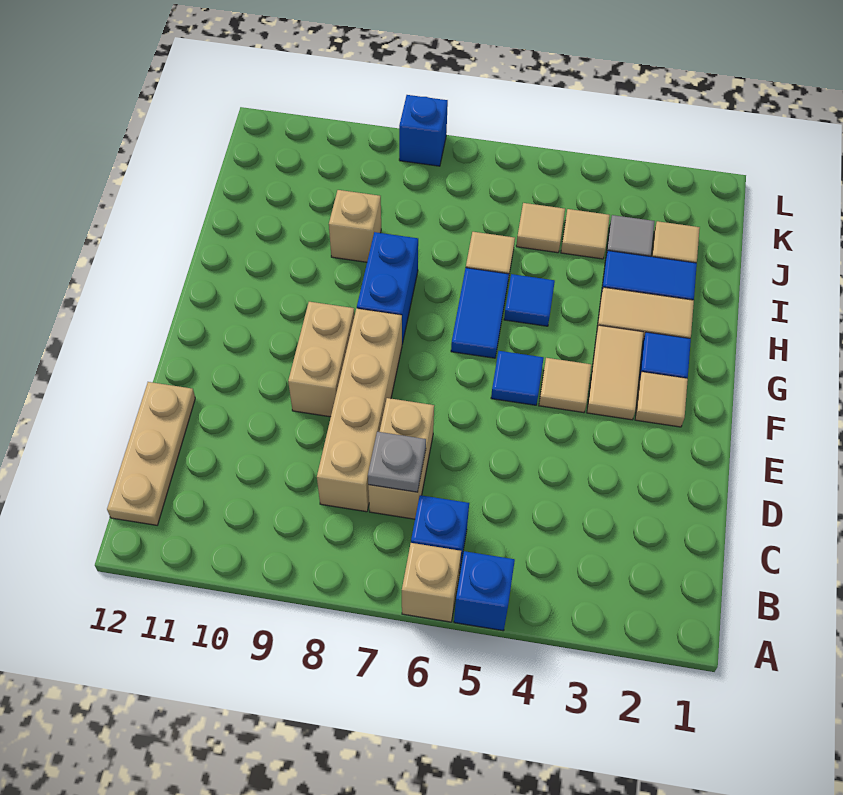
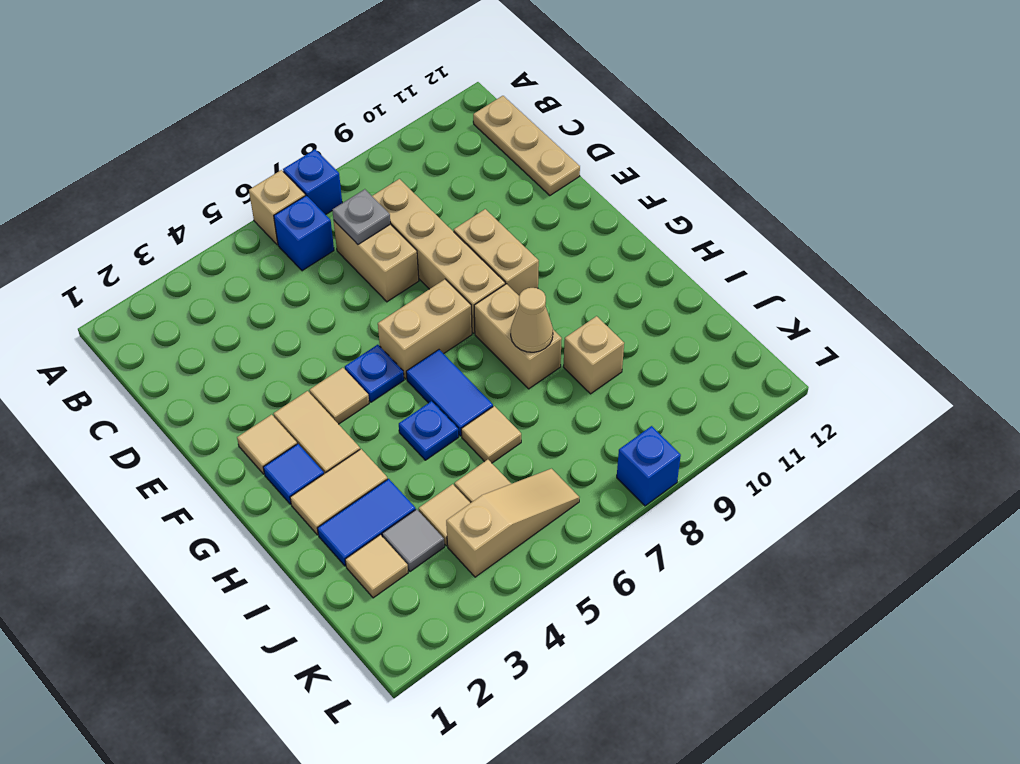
blue 1x1 brick [454,551,515,631] -> blue 1x1 brick moved to [283,150,342,215]
blue 1x1 tile [491,351,544,405] -> blue 1x1 plate [345,345,404,402]
none -> tan 1x2 brick [378,279,472,379]
blue 1x2 brick [357,232,418,344] -> tan 1x2 brick [474,284,562,389]
blue 1x1 tile [504,274,555,326] -> blue 1x1 plate [399,401,459,460]
none -> tan 1x1 cone [511,288,553,352]
none -> tan 1x3 slope [446,469,580,577]

